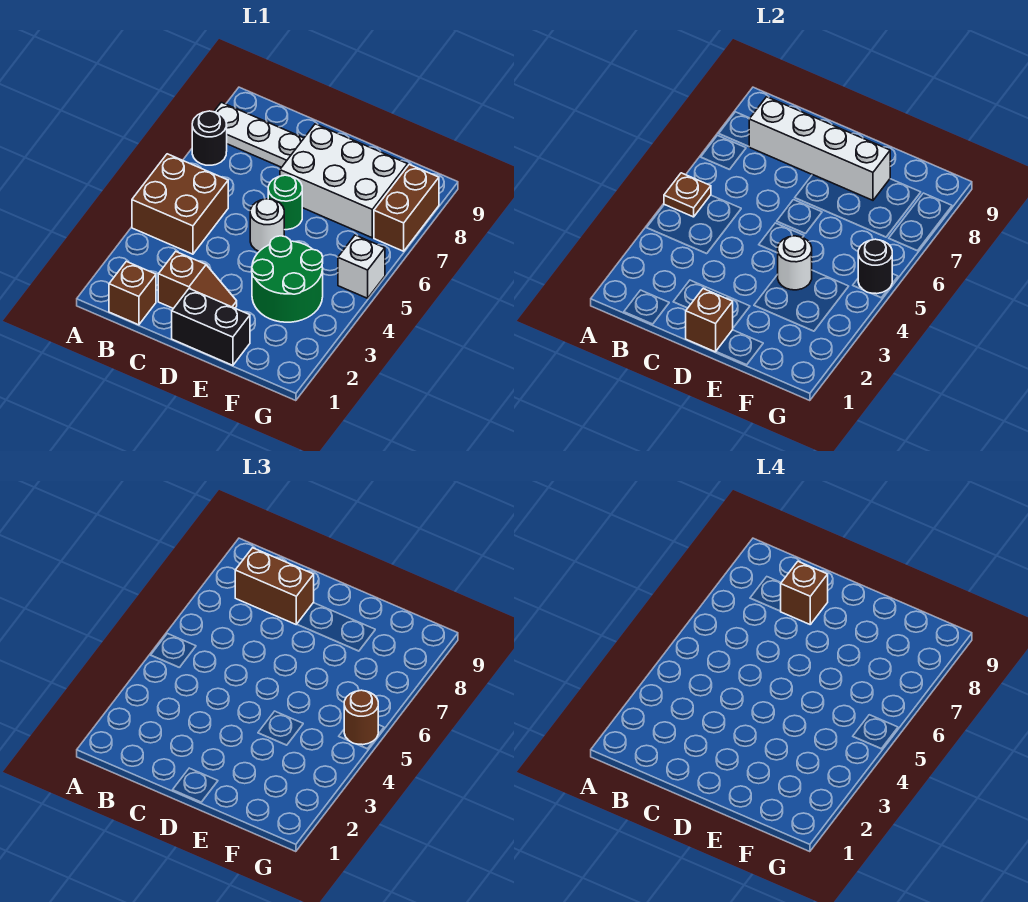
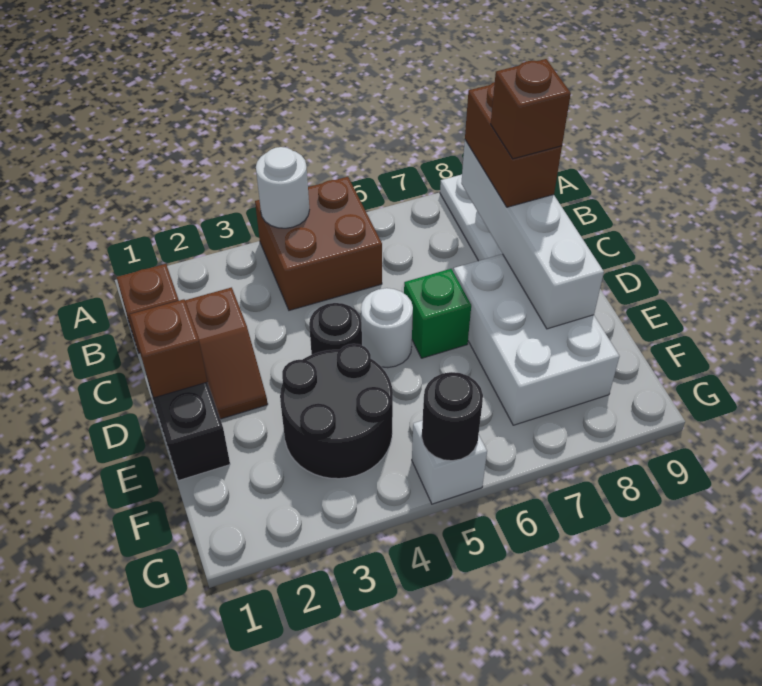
brown 1x1 plate [664,173,711,217] -> none
black 1x1 round brick [192,111,227,165] -> black 1x1 round brick moved to [309,303,362,354]
green 1x1 round brick [268,175,302,230] -> green 1x1 brick [404,269,471,358]
green 2x2 round brick [252,236,323,322] -> black 2x2 round brick [280,344,393,479]
white 1x1 round brick [778,236,812,290] -> white 1x1 round brick moved to [256,147,309,228]
brown 1x1 round brick [344,690,378,745] -> none
brown 1x2 brick [374,165,439,251] -> none

